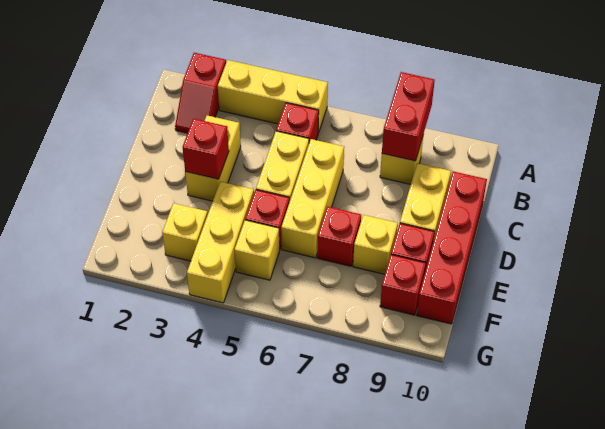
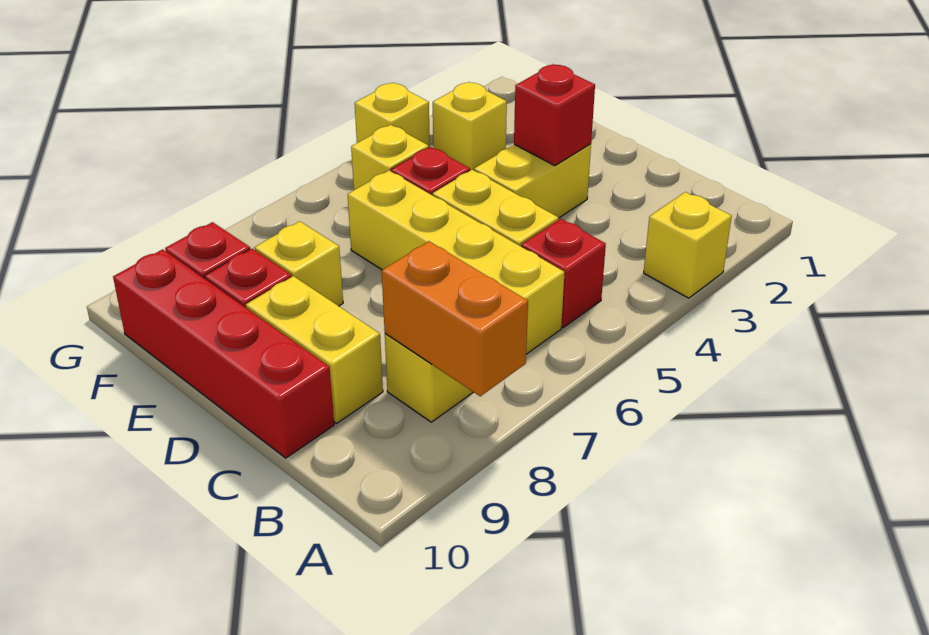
red 1x2 slope [175,53,226,133] -> none
yellow 1x3 brick [218,60,328,133] -> yellow 1x1 brick [644,192,732,298]
red 1x2 brick [382,72,435,161] -> orange 1x2 brick [382,241,528,396]
yellow 1x2 brick [185,115,241,201] -> yellow 1x2 brick turned to [474,144,591,218]
yellow 1x3 brick [281,139,344,258] -> yellow 1x4 brick [348,171,565,354]
yellow 1x3 brick [187,182,254,303] -> yellow 1x1 brick [355,83,430,147]
red 1x1 brick [317,206,361,266] -> none

